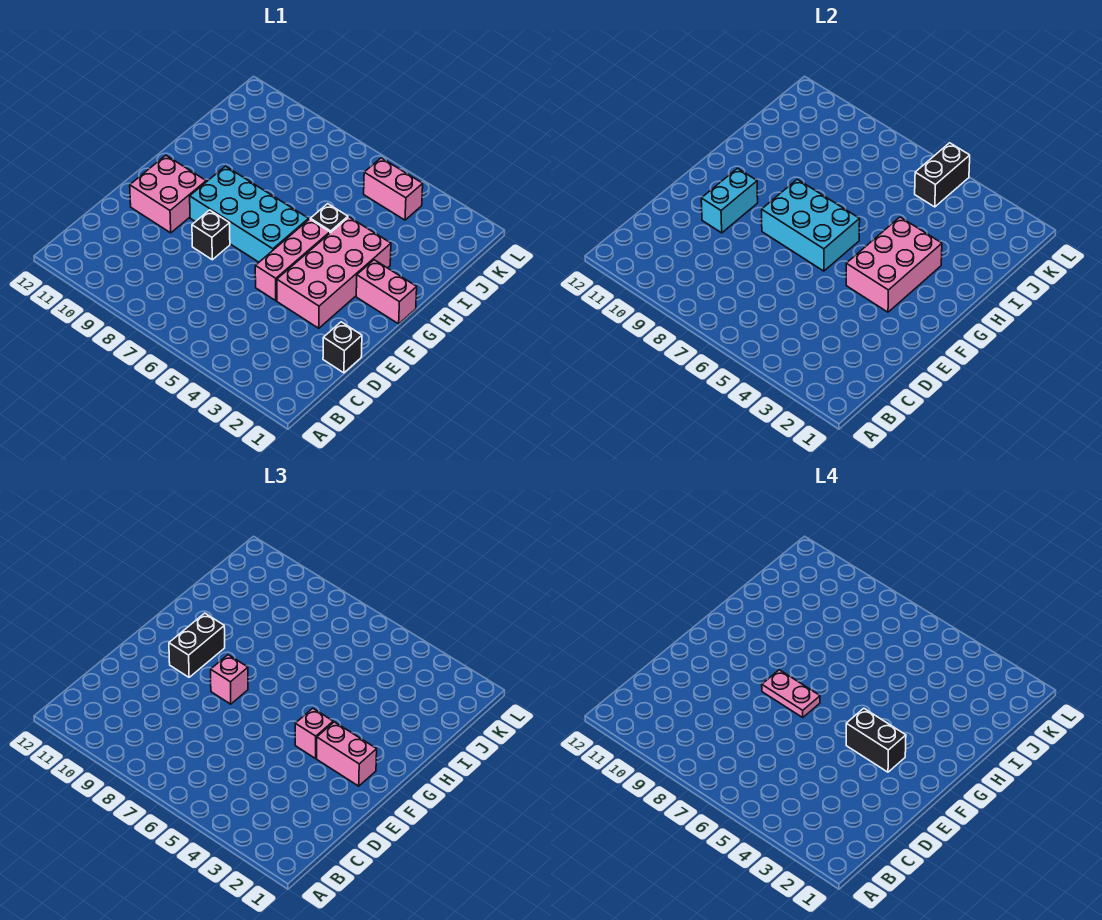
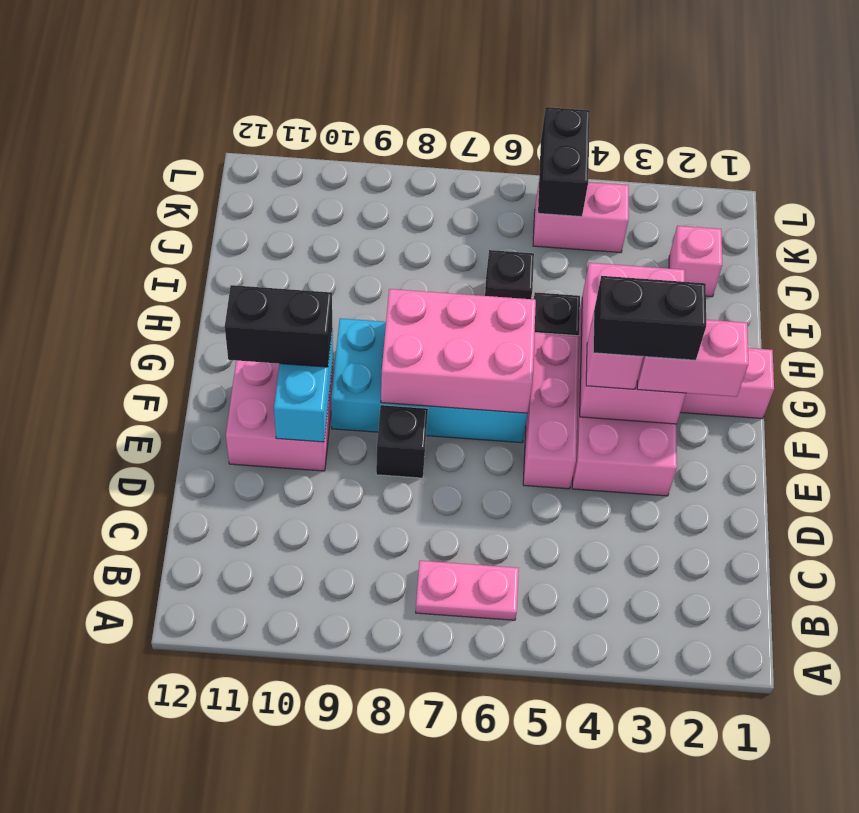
black 1x1 brick [323,322,362,373] -> black 1x1 brick moved to [485,250,534,299]
cyan 2x3 brick [762,179,860,271] -> pink 2x3 brick [381,289,536,413]
pink 1x2 plate [762,670,820,717] -> pink 1x2 plate moved to [416,561,519,620]
pink 1x1 brick [211,655,248,704] -> pink 1x1 brick moved to [669,226,722,297]
black 1x2 brick [169,613,225,677] -> black 1x2 brick turned to [225,285,332,367]

